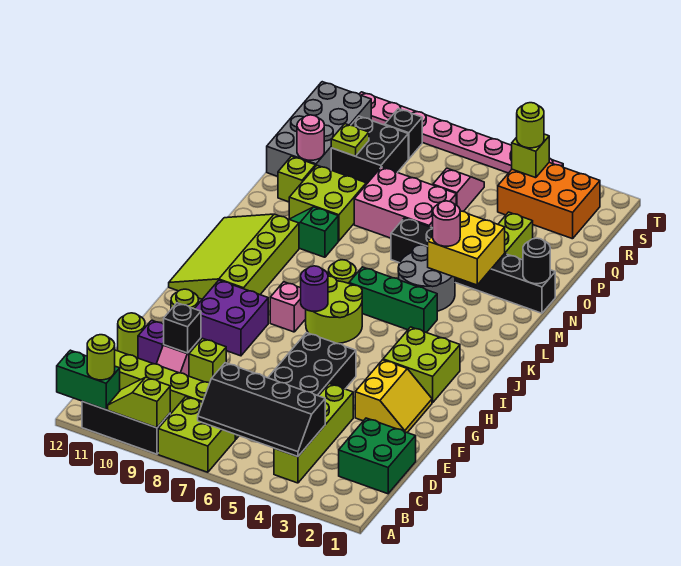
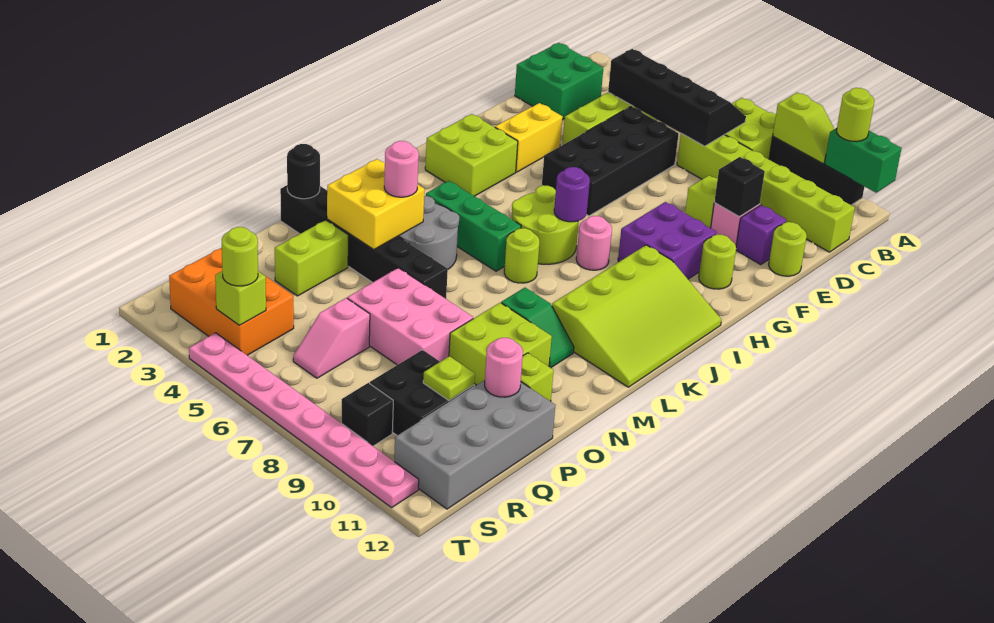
pink 1x1 brick [270,282,306,332] -> pink 1x1 round brick [576,216,612,270]

